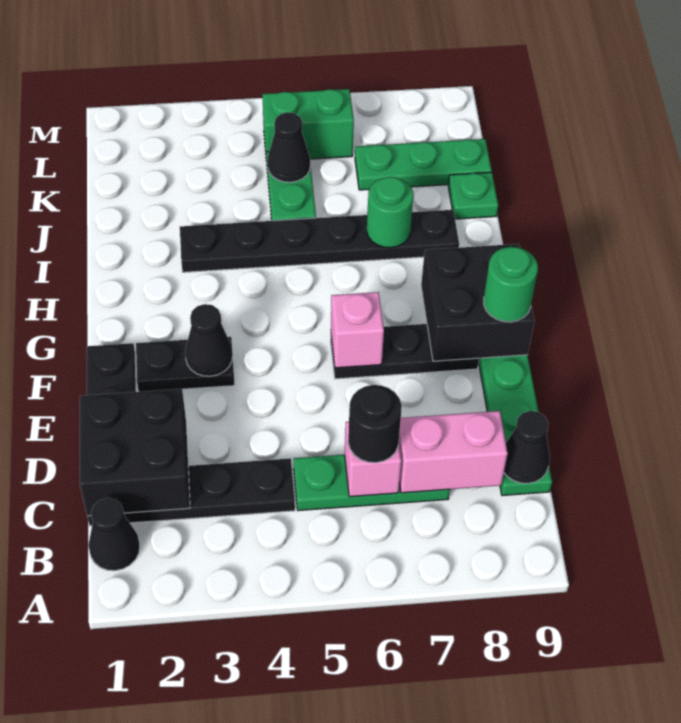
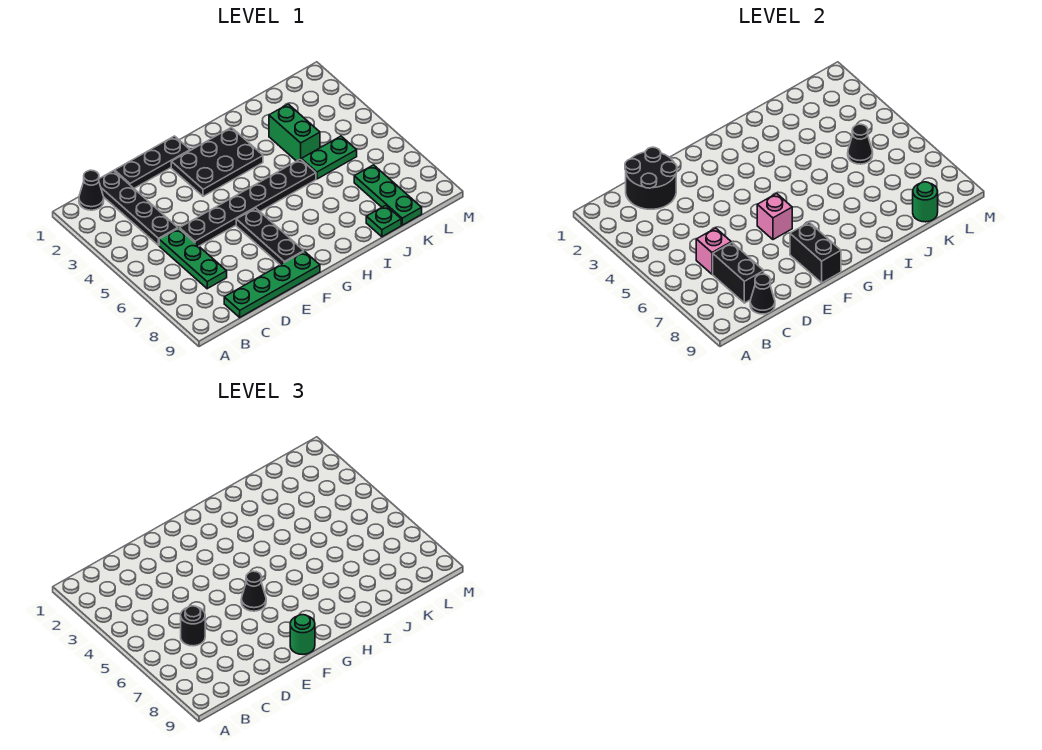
black 2x2 brick [80,389,190,516] -> black 2x2 round brick [625,147,677,209]
pink 1x2 brick [399,411,508,493] -> black 1x2 brick [713,243,764,303]
black 1x2 plate [136,337,235,392] -> black 2x3 plate [171,127,263,196]
black 1x1 cone [185,304,233,376] -> black 1x1 cone moved to [241,571,266,611]
black 2x2 brick [421,244,534,361] -> black 1x2 brick [790,222,841,283]
black 1x6 plate [180,210,459,272] -> black 1x6 plate turned to [180,159,316,246]
green 1x1 round brick [367,177,413,248] -> green 1x1 round brick moved to [913,182,938,222]
green 1x2 brick [262,89,354,159] -> green 1x2 brick moved to [269,104,320,161]

